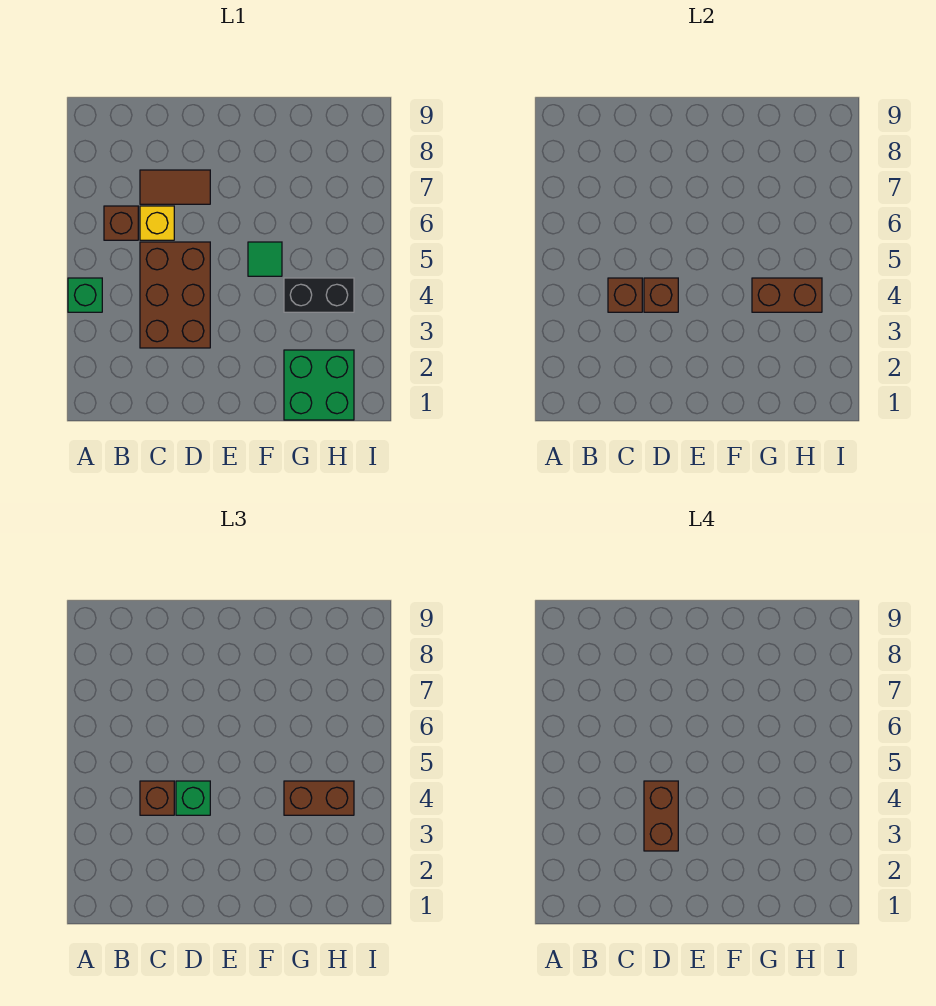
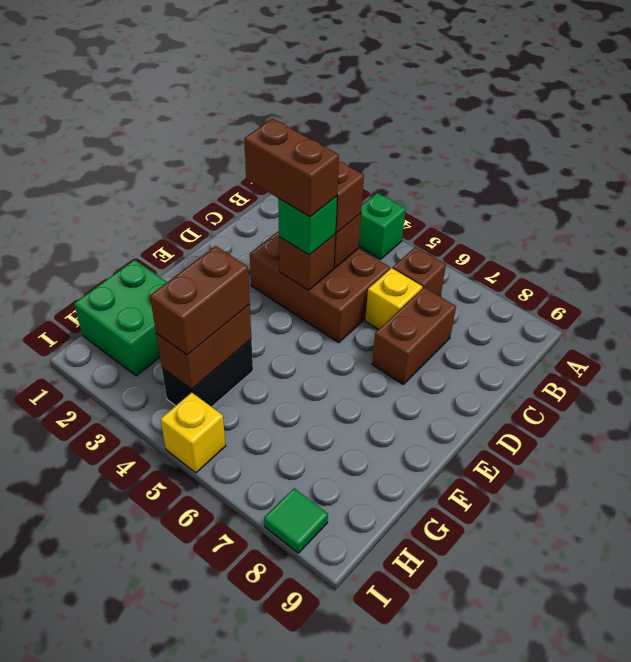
brown 1x2 tile [140,170,210,204] -> brown 1x2 brick [372,287,456,384]
green 1x1 tile [248,242,282,276] -> green 1x1 tile moved to [264,488,328,553]
none -> yellow 1x1 brick [161,392,226,473]

